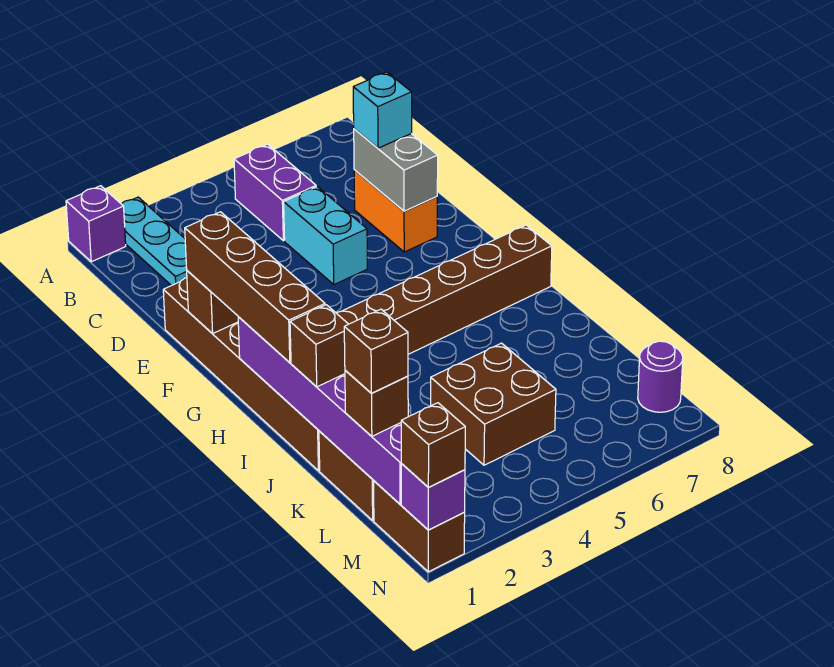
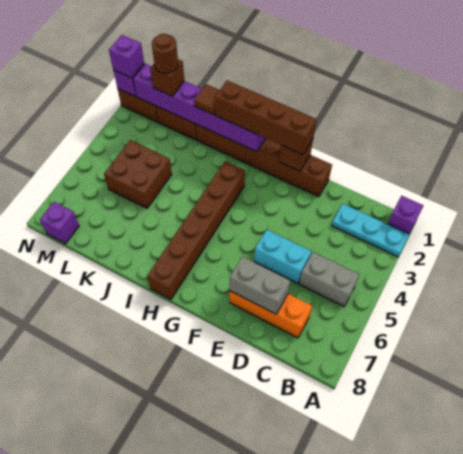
purple 1x2 brick [234,144,316,241] -> grey 1x2 brick [299,252,359,306]
orange 1x2 brick [354,170,437,252] -> orange 1x3 brick [230,291,312,338]
cyan 1x1 brick [353,72,412,148] -> none
brown 1x1 brick [290,305,348,387] -> brown 1x1 tile [194,84,220,115]
brown 1x1 brick [344,309,408,393] -> brown 1x1 round brick [152,34,178,73]
purple 1x1 round brick [638,341,683,412] -> purple 1x1 brick [40,202,79,244]
brown 1x1 brick [401,403,465,488] -> purple 1x1 brick [109,35,144,78]

